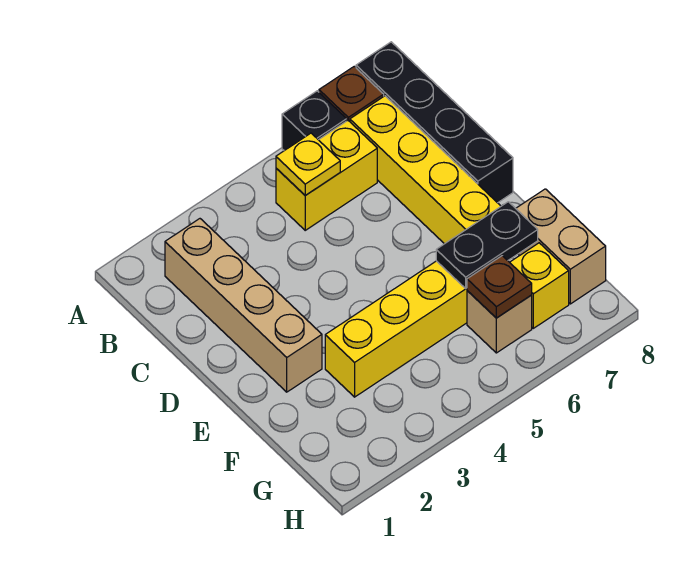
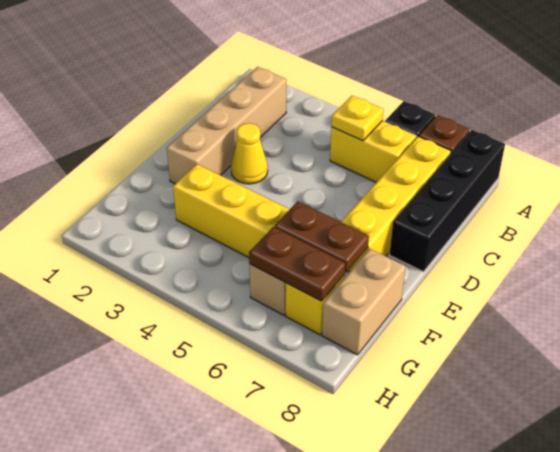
none -> yellow 1x1 cone [231,123,268,184]
black 1x2 plate [436,202,538,288] -> brown 1x2 plate [275,201,369,273]
brown 1x1 plate [467,256,532,318] -> brown 1x2 plate [249,227,345,301]

